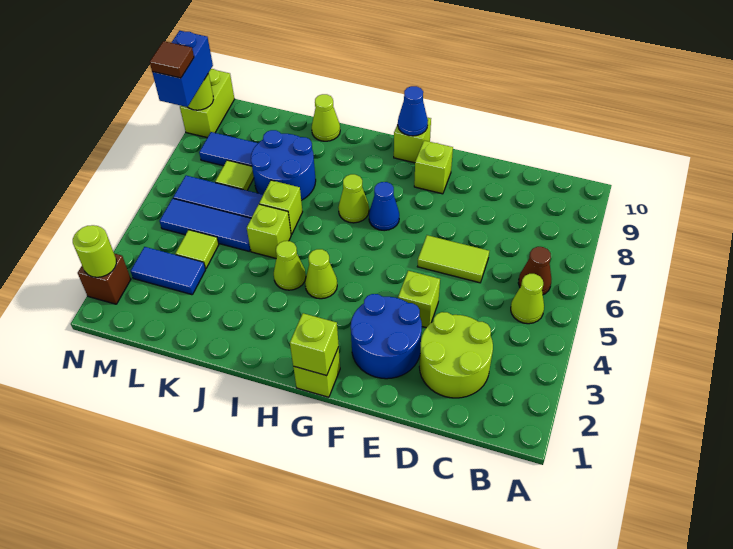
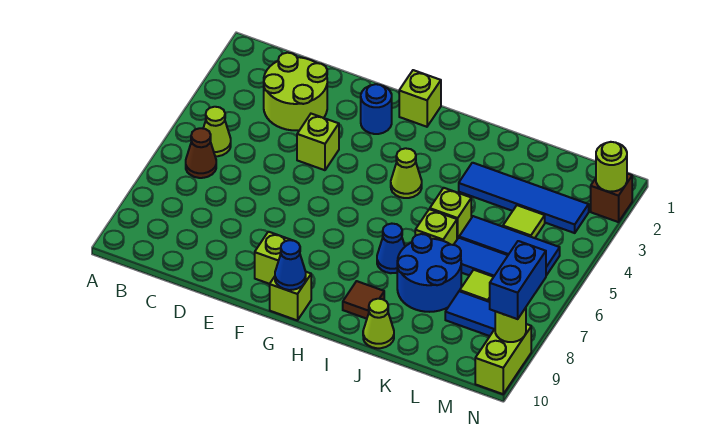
lime 1x2 tile [417,235,489,283] -> none
blue 2x2 round brick [351,294,422,379] -> blue 1x1 round brick [361,84,392,134]
lime 1x1 brick [290,313,339,376] -> none
blue 1x1 cone [369,182,399,231] -> blue 1x1 cone moved to [377,224,405,273]
lime 1x1 cone [338,174,369,223] -> none
lime 1x1 cone [274,241,306,290] -> none
blue 1x2 tile [131,247,205,295] -> blue 1x4 tile [459,163,589,233]
brown 1x1 tile [150,41,194,78] -> brown 1x1 tile moved to [343,281,384,319]

